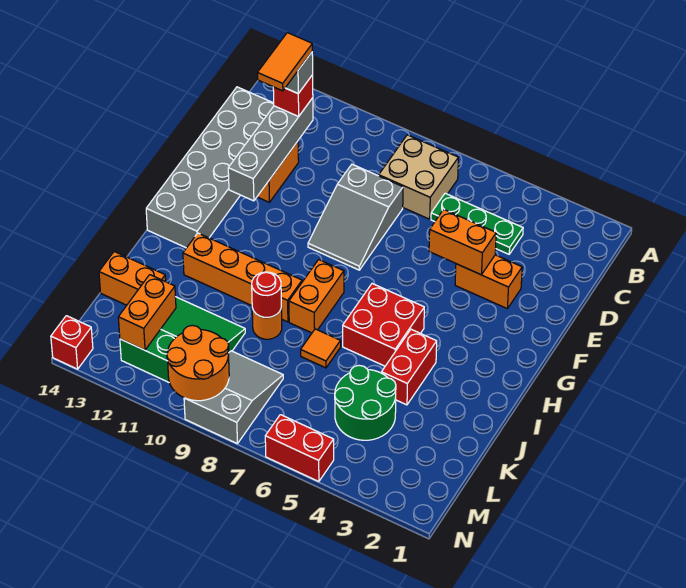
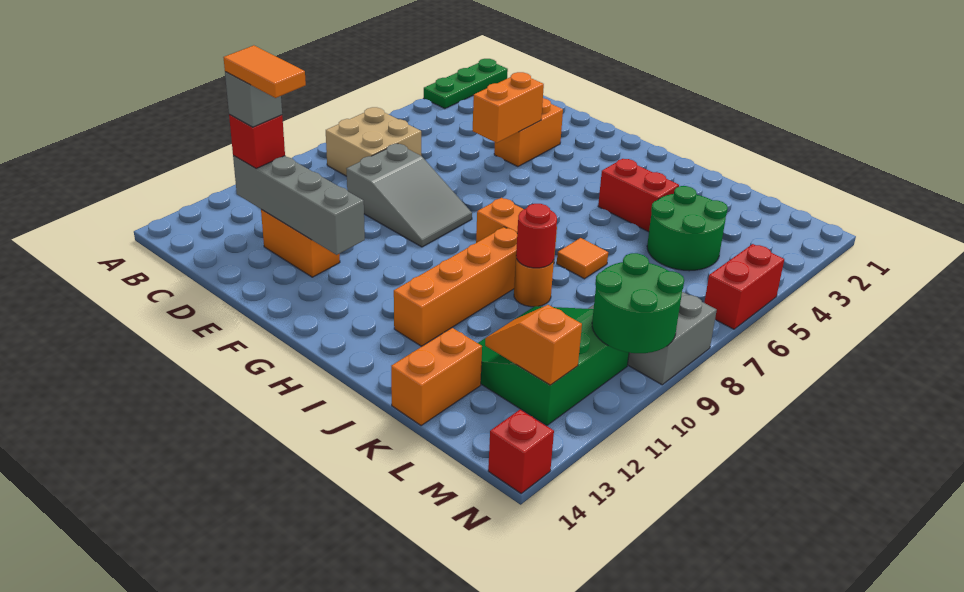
green 1x3 plate [431,193,523,254] -> green 1x3 plate moved to [424,59,508,109]
grey 2x6 brick [146,87,274,248] -> none
red 2x2 brick [343,284,424,366] -> none
orange 1x2 brick [118,275,176,350] -> orange 1x2 slope [485,305,582,385]
orange 2x2 round brick [167,325,229,401] -> green 2x2 round brick [592,253,684,353]

